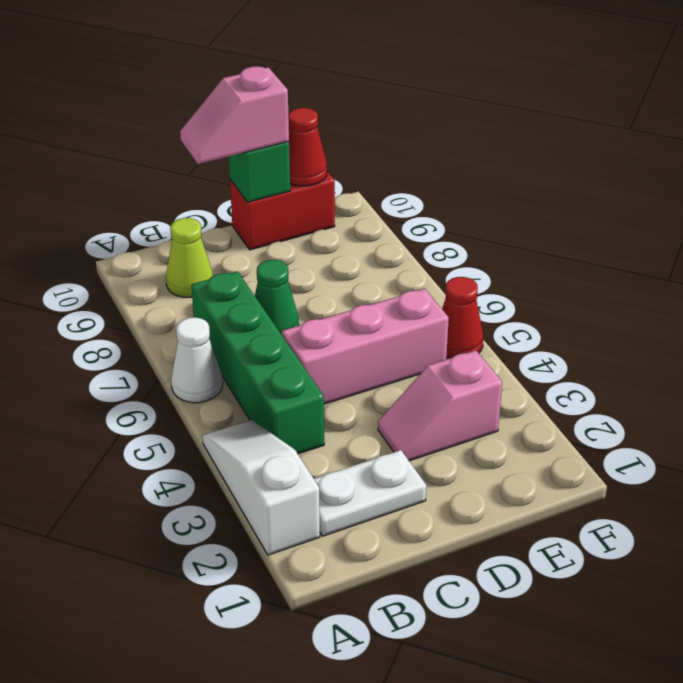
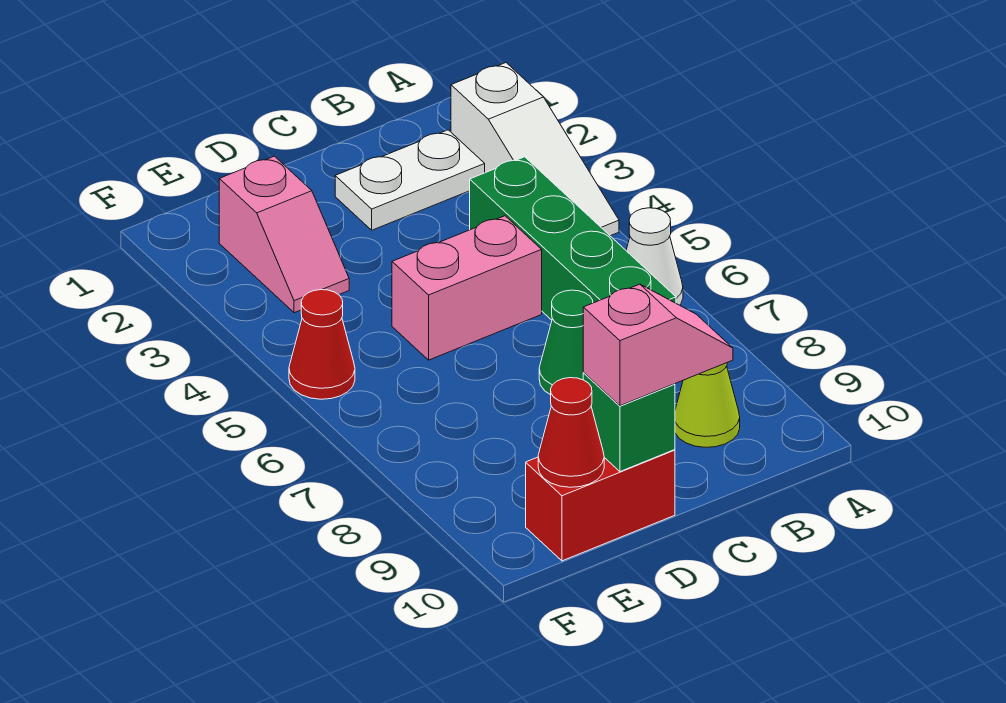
pink 1x3 brick [282,289,449,404] -> pink 1x2 brick [392,216,542,360]
pink 1x2 slope [378,351,502,461] -> pink 1x2 slope turned to [219,156,349,313]

